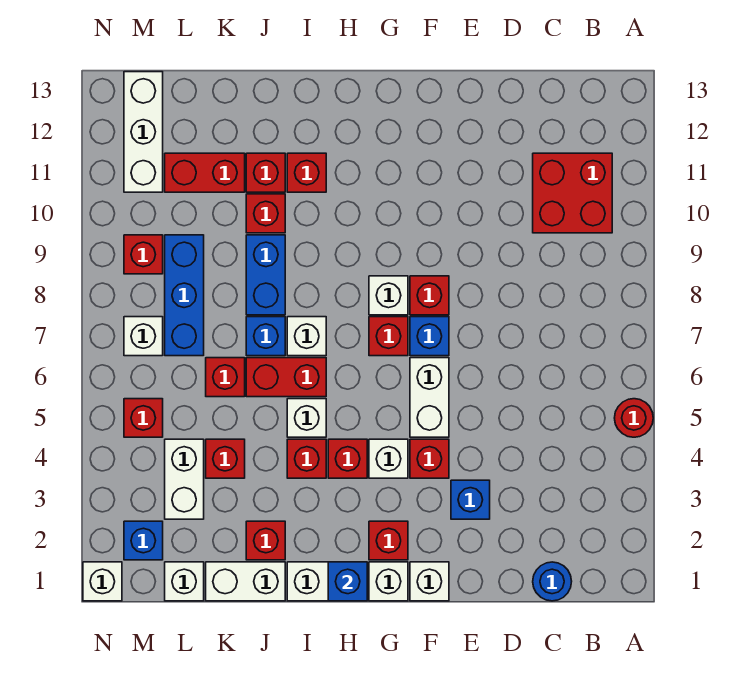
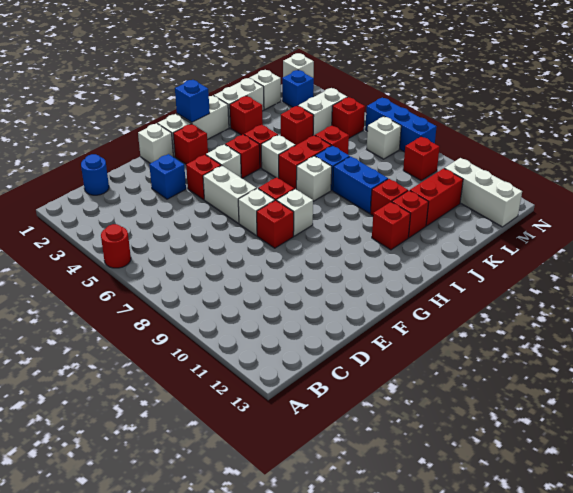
red 2x2 brick [533,153,612,233] -> none
blue 1x1 brick [410,317,449,356] -> white 1x1 brick [238,188,275,235]
white 1x2 brick [165,439,204,519] -> white 1x2 brick turned to [298,88,347,136]
blue 1x3 brick [165,235,204,356] -> blue 1x3 brick moved to [365,98,437,152]

